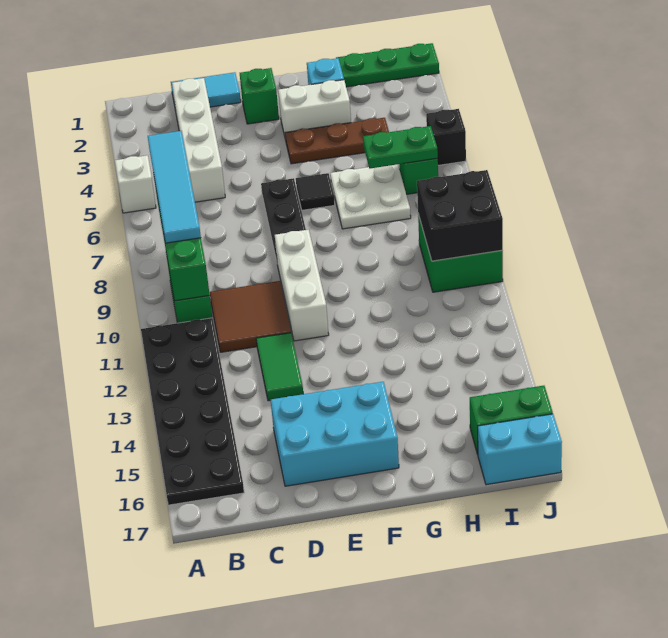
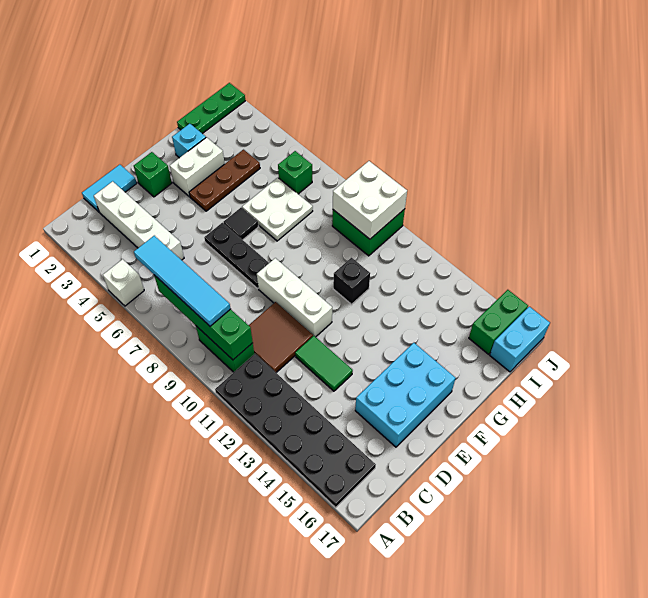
green 1x2 plate [363,126,438,168] -> none
black 2x2 brick [417,170,503,261] -> white 2x2 brick [333,161,407,239]
black 1x1 brick [426,109,466,165] -> black 1x1 brick moved to [333,258,370,304]

